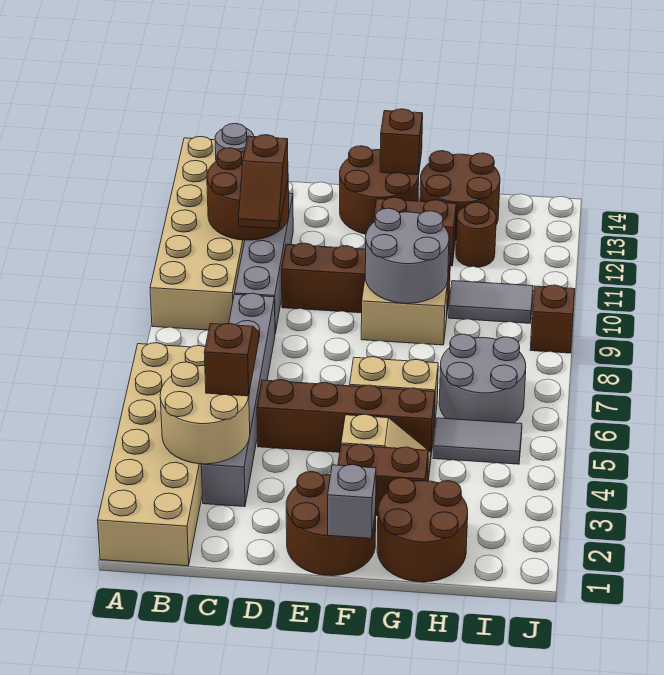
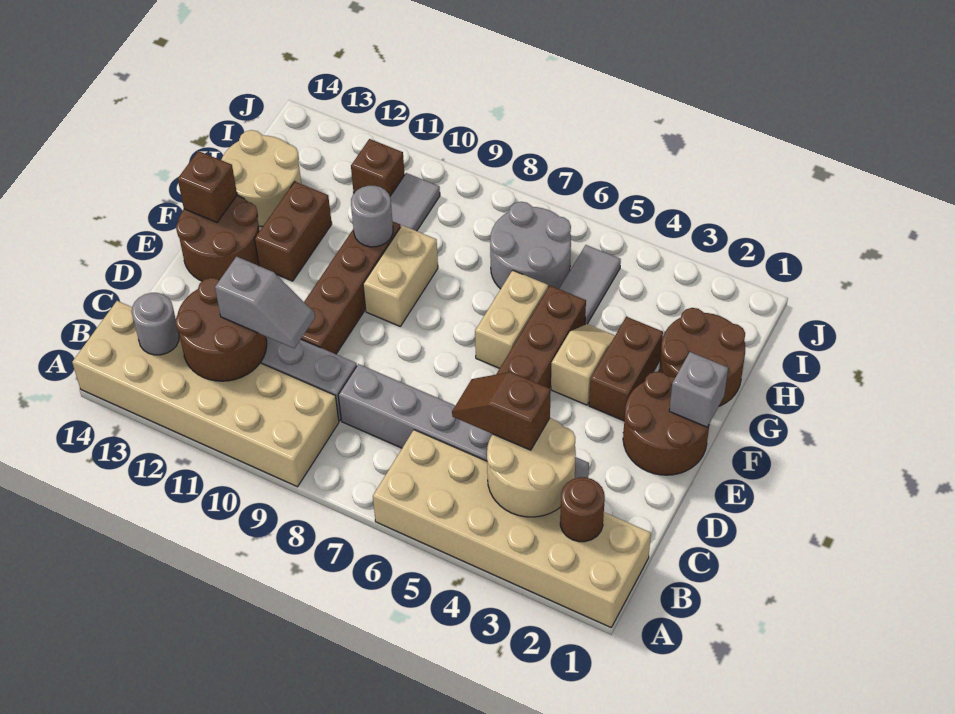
brown 1x2 slope [239,135,288,229] -> grey 1x2 slope [215,257,315,348]
grey 2x2 round brick [365,208,449,303] -> grey 1x1 round brick [351,186,393,247]
brown 2x2 round brick [420,151,500,241] -> tan 2x2 round brick [221,130,301,227]
brown 1x1 round brick [456,202,496,267] -> brown 1x1 round brick moved to [560,477,605,542]
brown 1x1 brick [530,285,575,353] -> brown 1x1 brick moved to [351,139,405,196]

